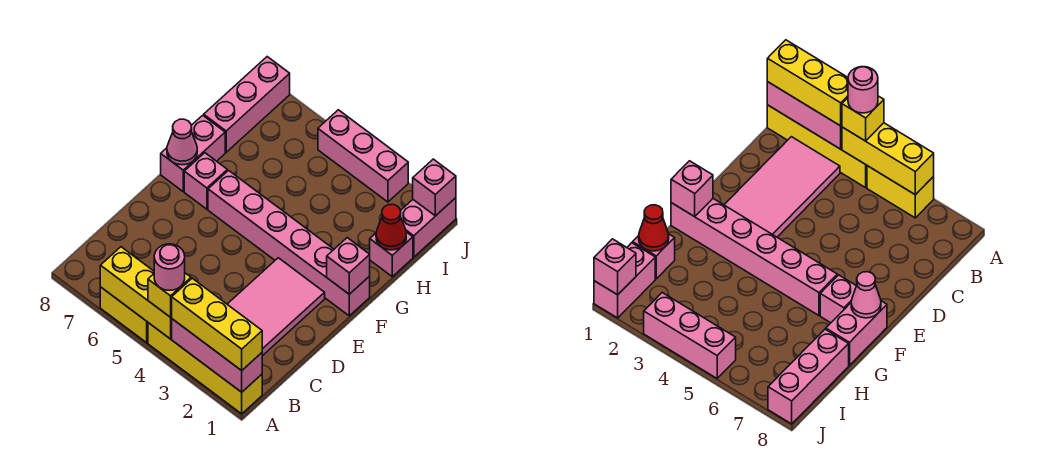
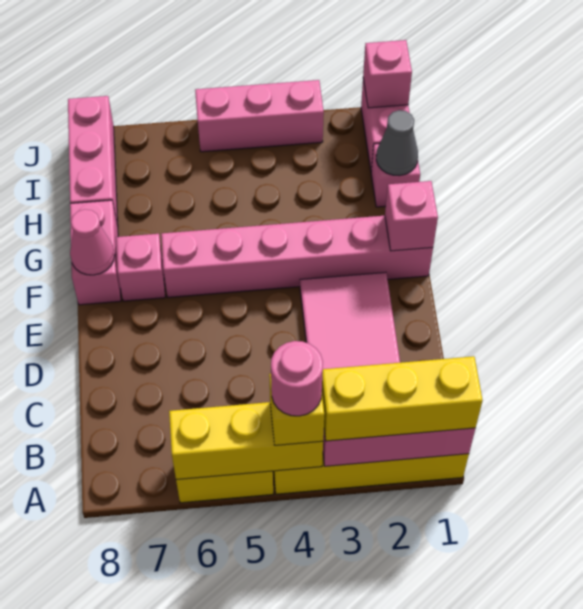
red 1x1 cone [376,204,406,250] -> grey 1x1 cone [376,110,418,176]

